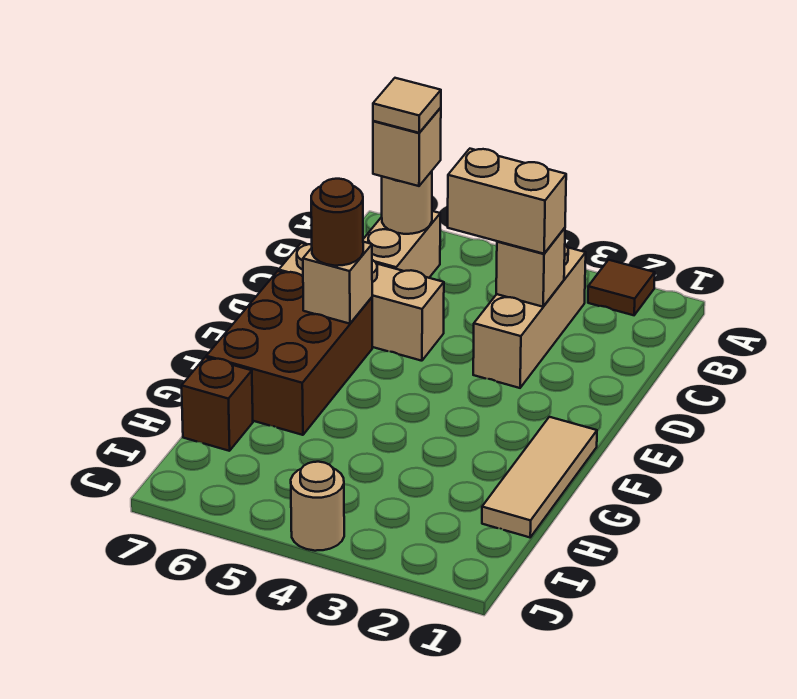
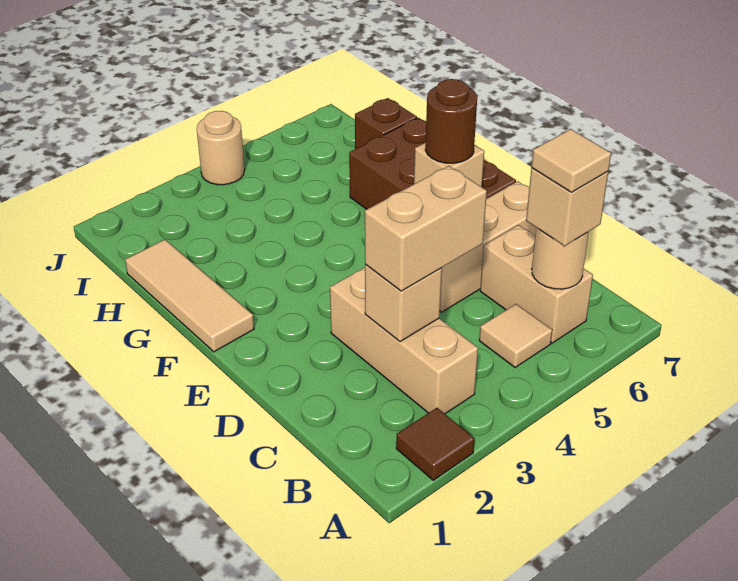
none -> tan 1x1 tile [479,304,552,368]

